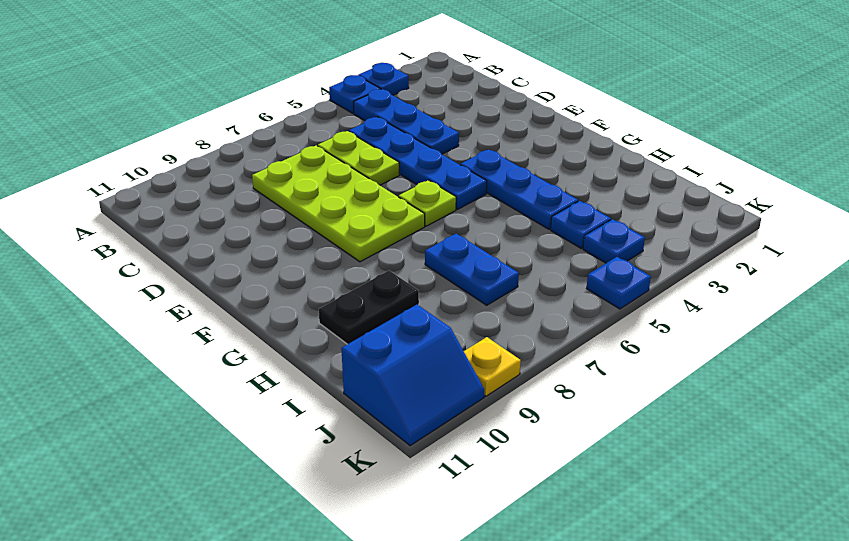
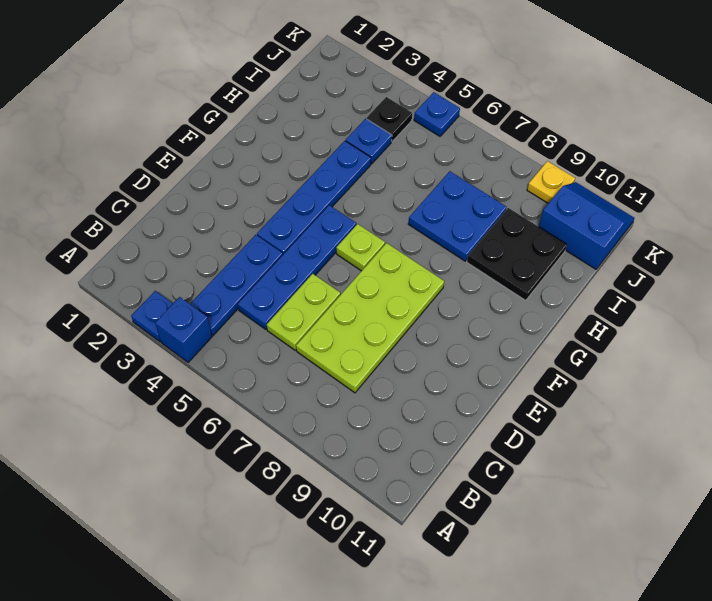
blue 1x1 plate [329,75,380,113] -> blue 1x1 brick [155,297,212,363]
blue 1x3 plate [460,149,578,229] -> blue 1x4 plate [257,141,371,254]
blue 1x2 plate [425,234,519,305] -> blue 2x2 plate [408,171,507,261]
black 1x2 plate [319,271,419,344] -> black 2x2 plate [467,208,567,301]
blue 1x1 plate [583,219,645,263] -> black 1x1 plate [367,97,412,141]

